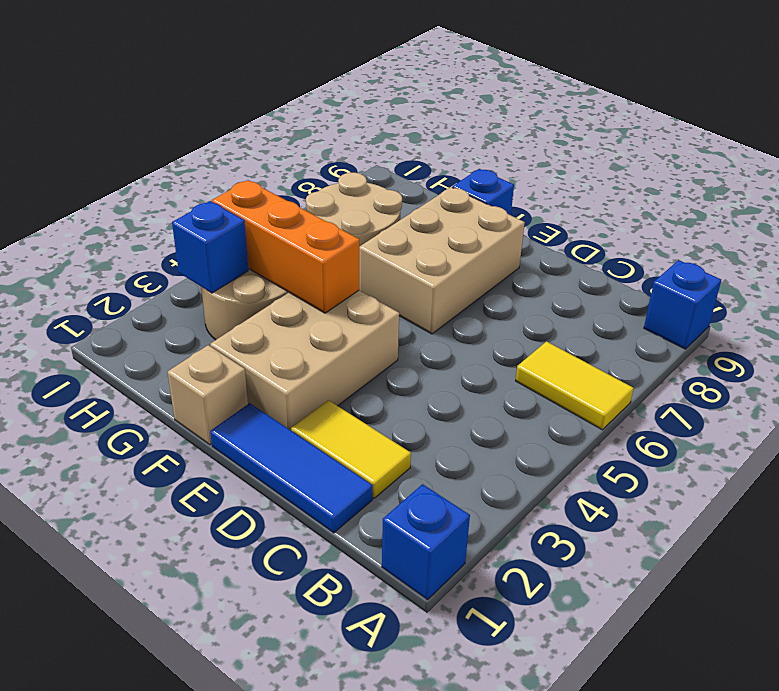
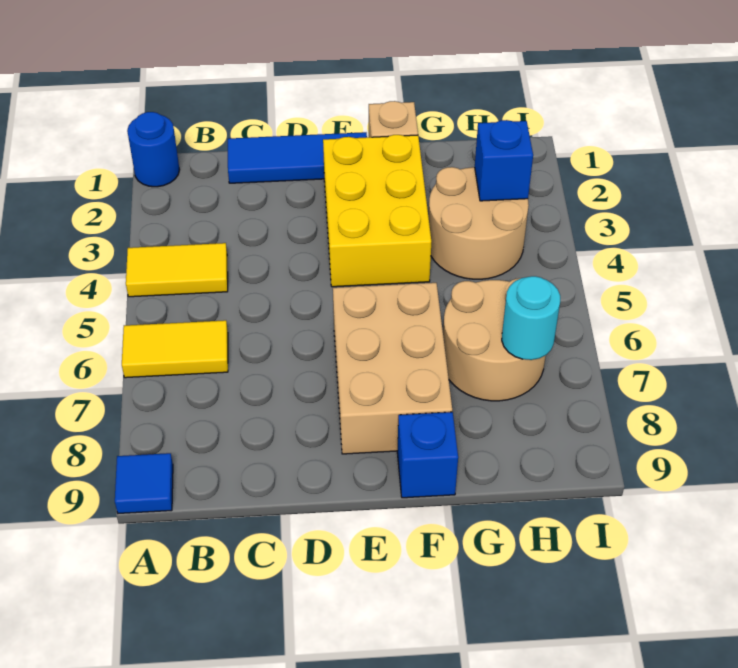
blue 1x1 brick [382,484,470,600] -> blue 1x1 round brick [127,112,180,187]
blue 1x1 brick [644,260,721,349] -> blue 1x1 tile [115,453,173,513]
yellow 1x2 tile [291,400,411,498] -> yellow 1x2 tile moved to [126,243,228,297]
tan 2x3 brick [210,290,399,430] -> yellow 2x3 brick [323,135,431,287]
orange 1x3 brick [212,180,359,313] -> none
none -> cyan 1x1 round brick [502,276,560,360]

